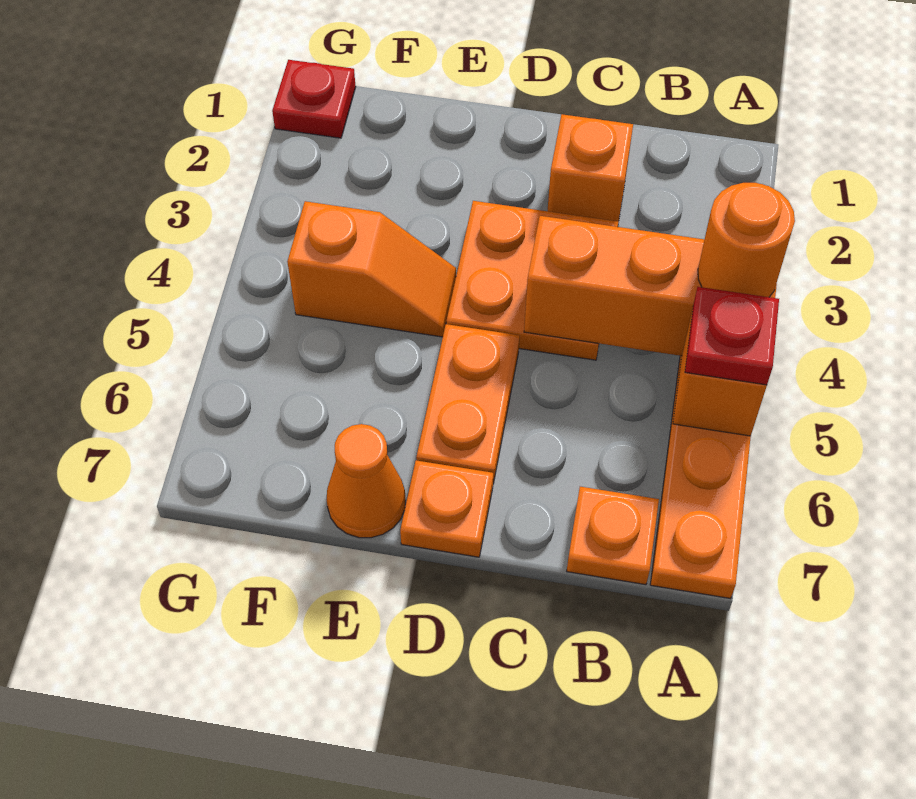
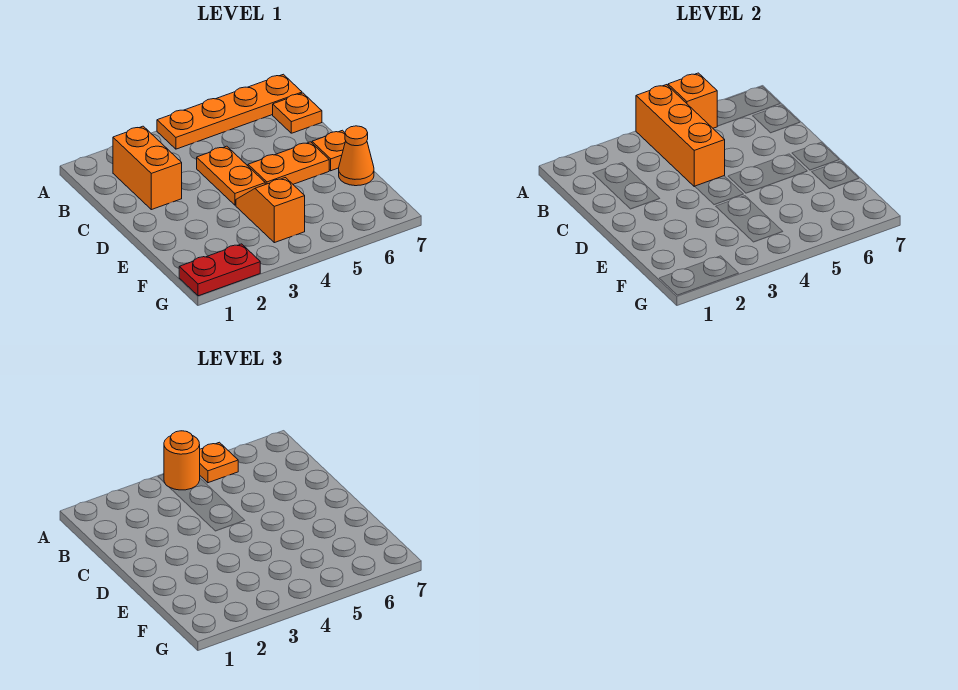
red 1x1 plate [685,287,779,385] -> orange 1x1 plate [200,442,238,483]
orange 1x1 brick [548,114,633,222] -> orange 1x2 brick [113,126,182,210]
orange 2x2 plate [446,201,618,360] -> orange 1x2 plate [197,146,265,205]
red 1x1 plate [272,60,356,138] -> red 1x2 plate [179,244,260,296]

